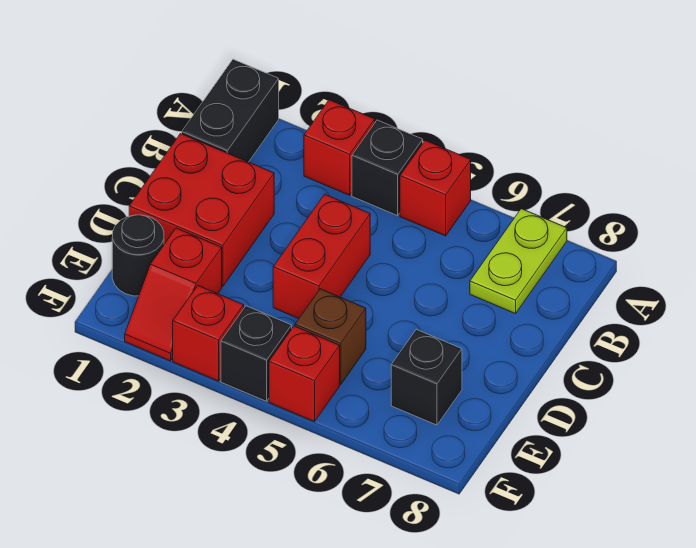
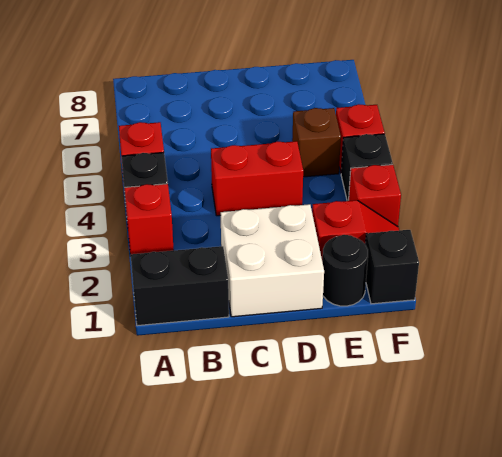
lime 1x2 plate [470,209,567,314] -> none
red 2x2 brick [129,134,274,287] -> white 2x2 brick [221,204,324,317]
black 1x1 brick [391,329,462,425] -> black 1x1 brick moved to [365,230,419,304]

